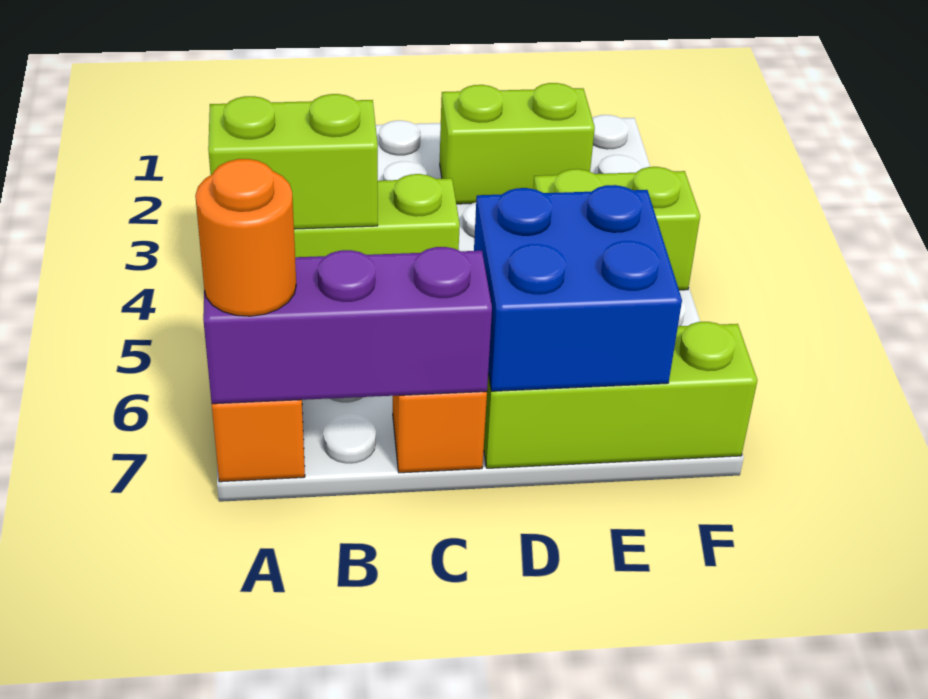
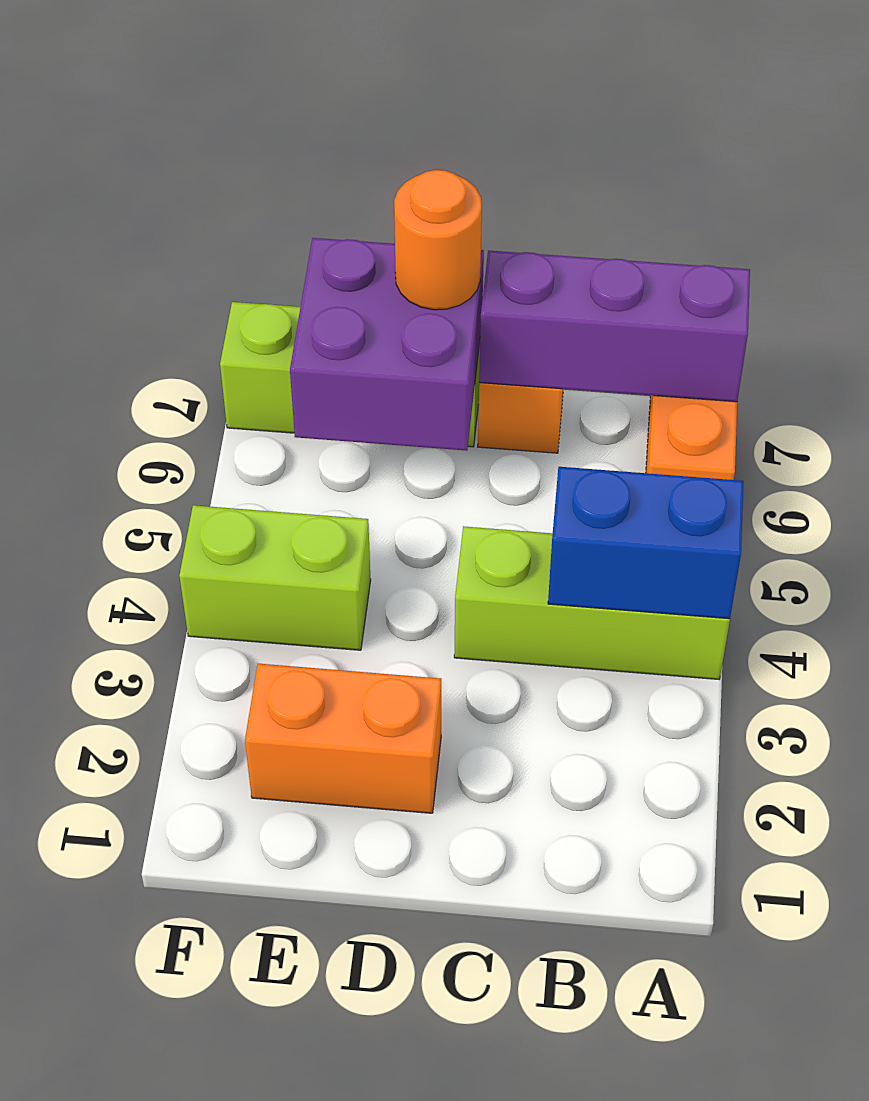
lime 1x2 brick [208,94,378,229] -> blue 1x2 brick [548,467,743,619]
orange 1x1 round brick [195,159,296,316] -> orange 1x1 round brick moved to [394,170,482,310]
lime 1x2 brick [440,83,595,204] -> orange 1x2 brick [245,664,441,813]
blue 2x2 brick [474,185,682,391] -> purple 2x2 brick [290,238,484,451]

